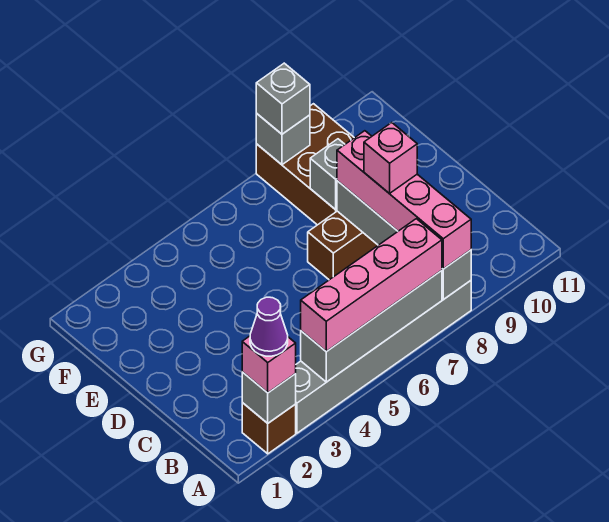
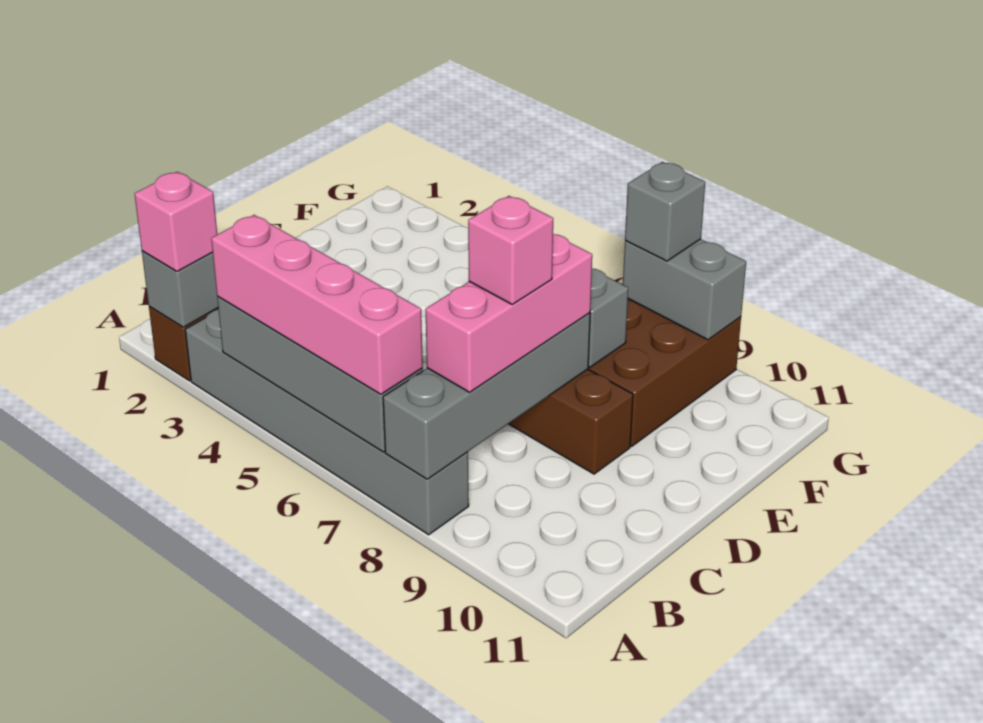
purple 1x1 cone [250,297,288,356] -> none
pink 1x4 brick [337,131,471,269] -> pink 1x3 brick [425,234,592,392]
grey 1x1 brick [256,114,310,165] -> grey 1x2 brick [623,239,746,340]

